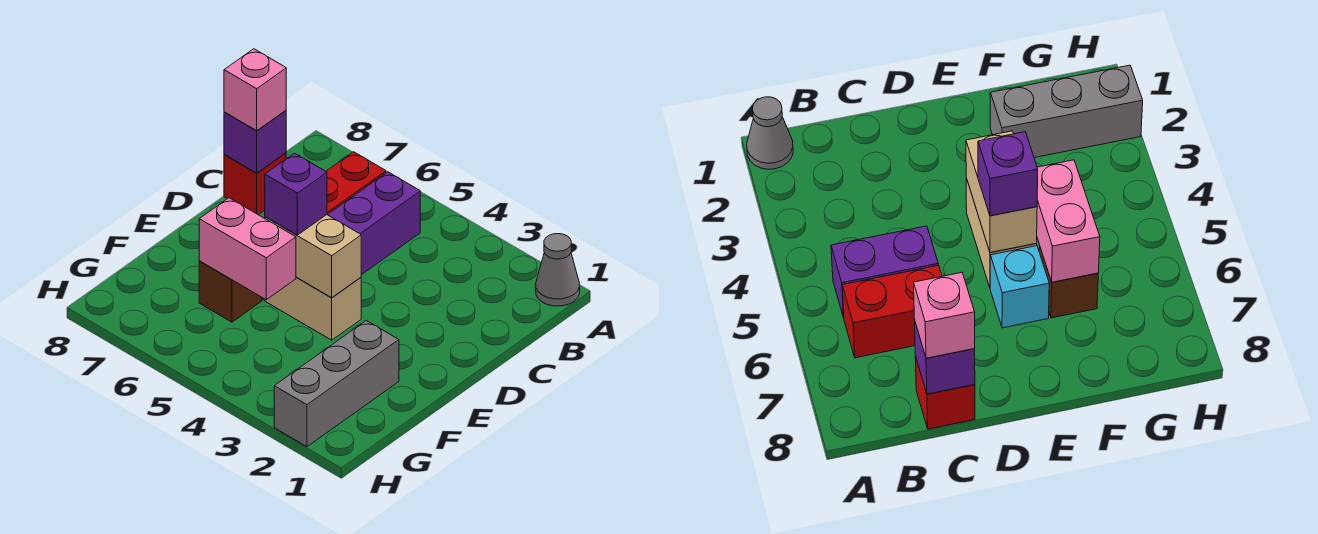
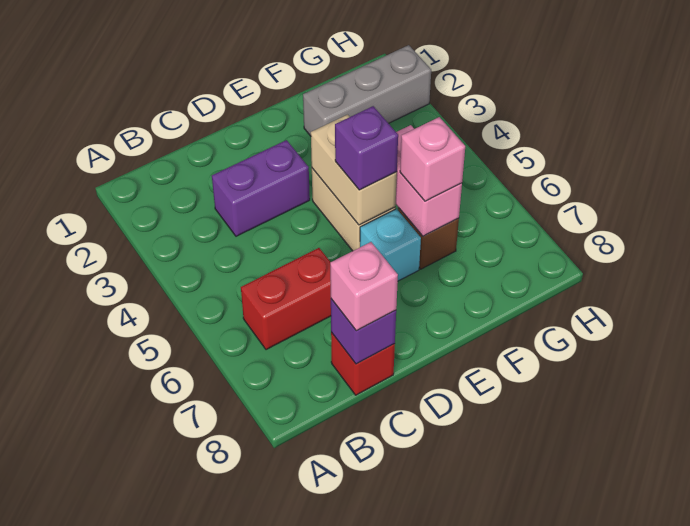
grey 1x1 cone [536,234,580,306] -> none
purple 1x2 brick [328,172,420,275] -> purple 1x2 brick moved to [212,140,310,236]
none -> pink 1x1 brick [400,117,465,201]

